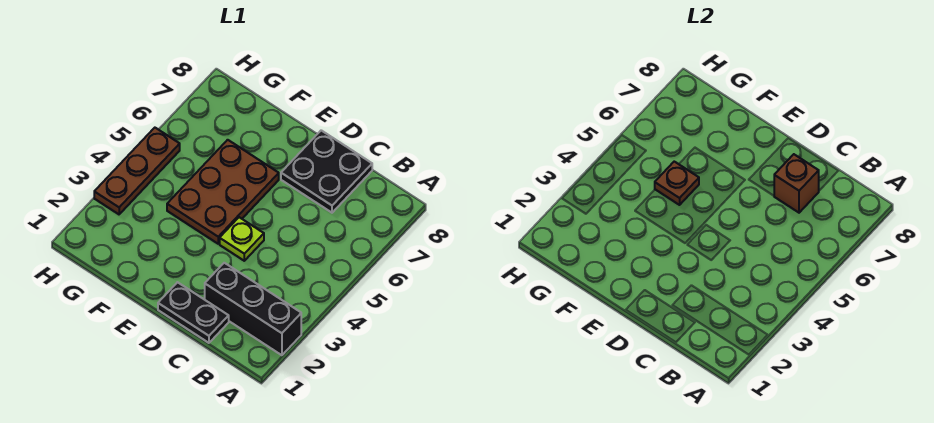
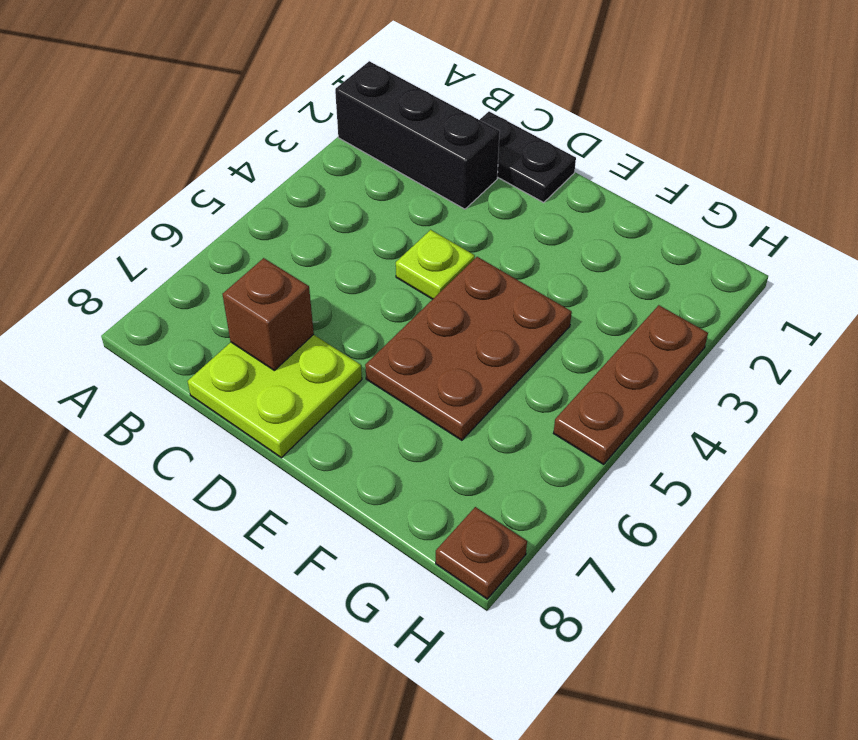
black 2x2 plate [281,130,372,213] -> lime 2x2 plate [188,335,362,458]
brown 1x1 plate [655,162,699,205] -> brown 1x1 plate moved to [436,507,527,599]

